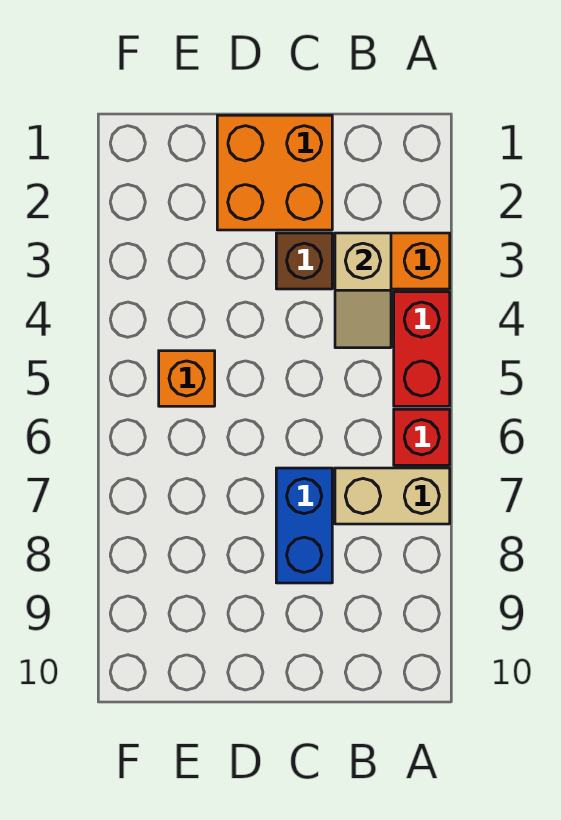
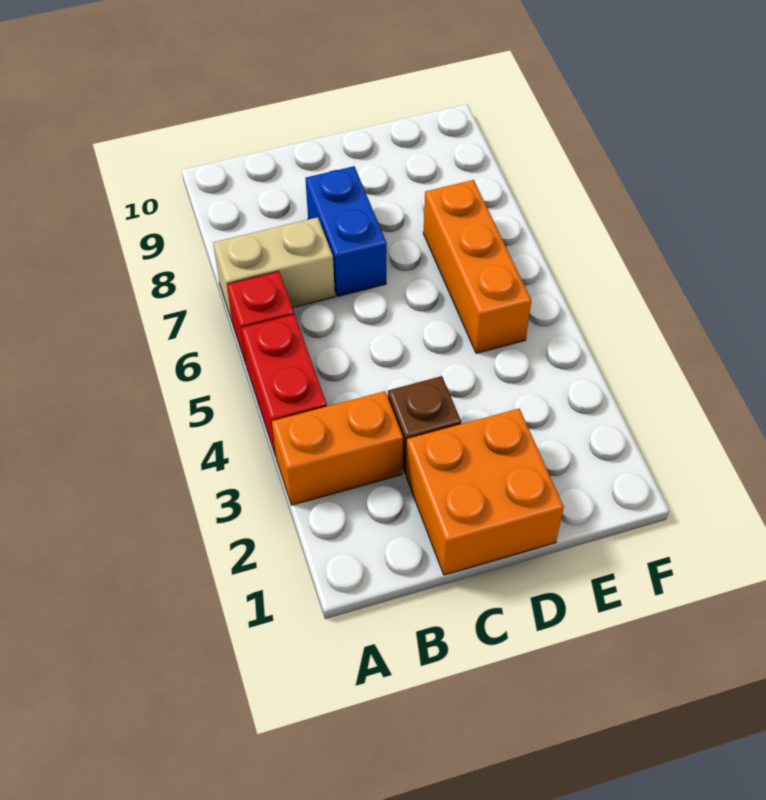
tan 1x2 slope [335,233,391,348] -> none
orange 1x1 brick [159,351,215,406] -> orange 1x3 brick [423,180,531,353]

